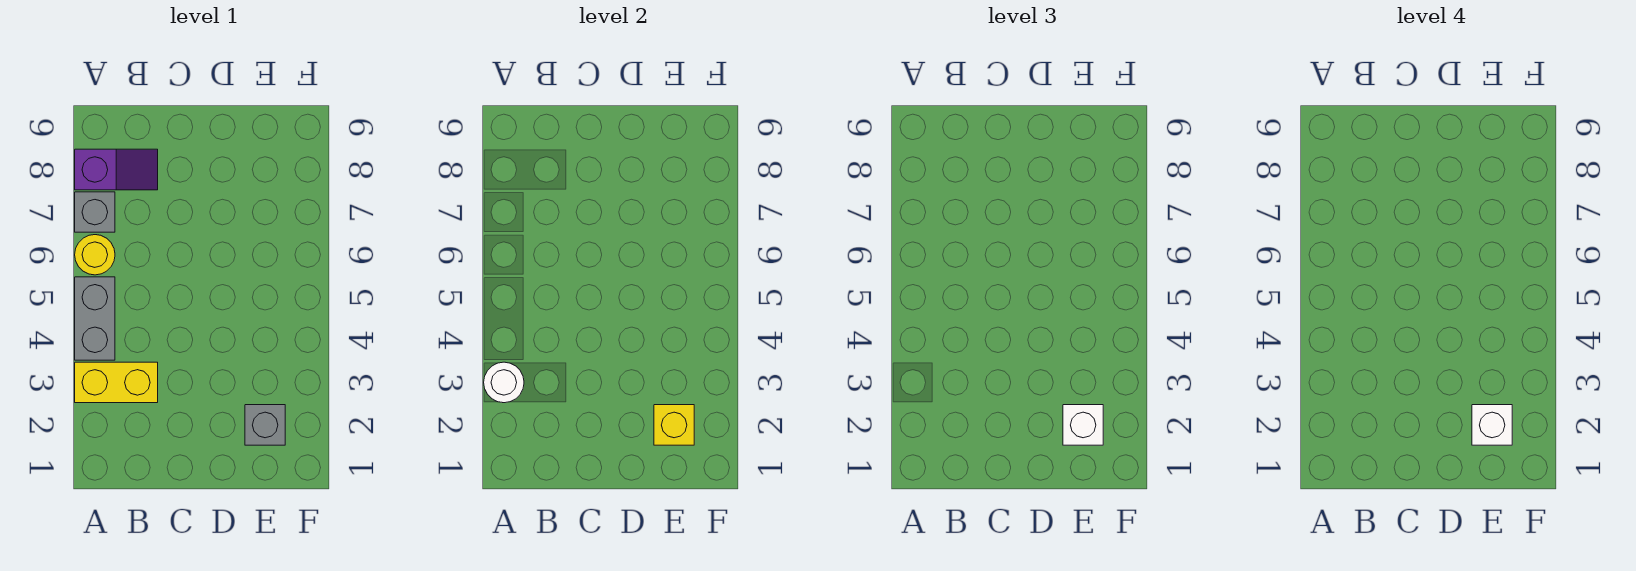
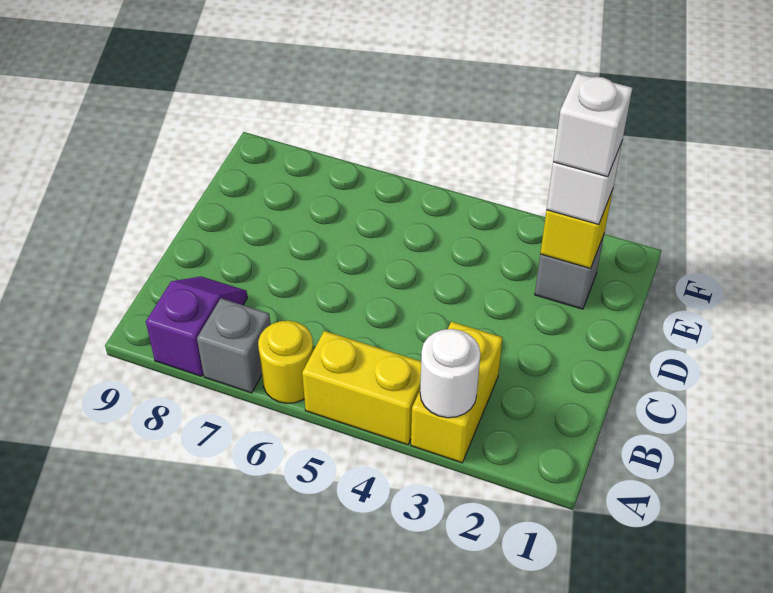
grey 1x2 brick [75,277,115,360] -> yellow 1x2 brick [302,331,421,445]

